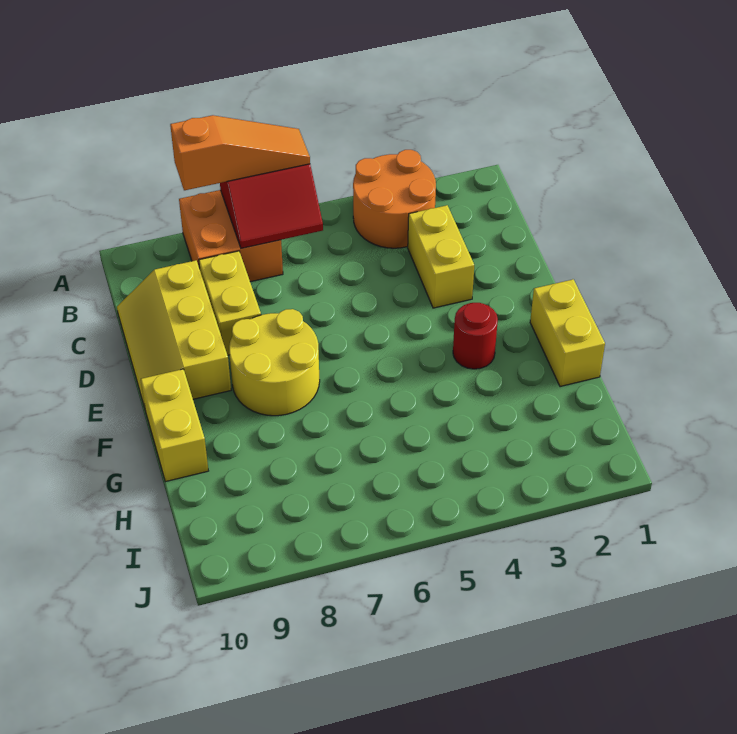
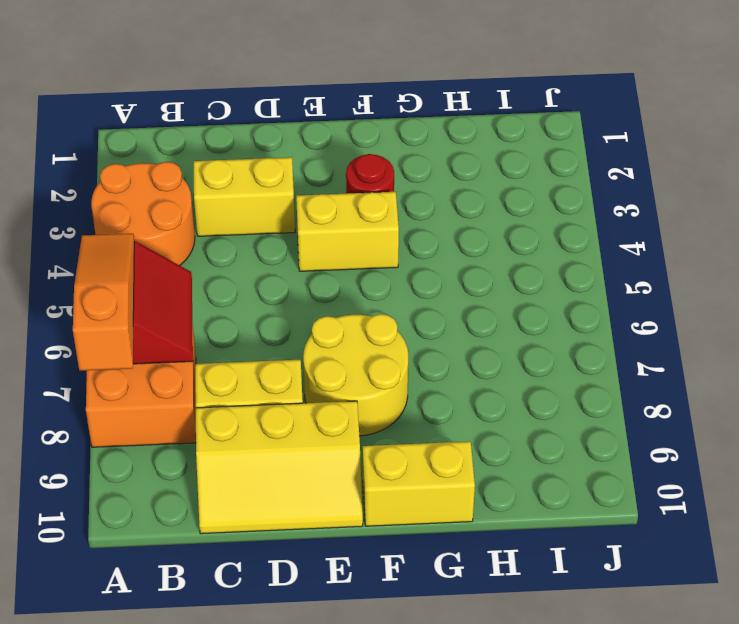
yellow 1x2 brick [530,279,605,387] -> yellow 1x2 brick moved to [296,192,399,271]

